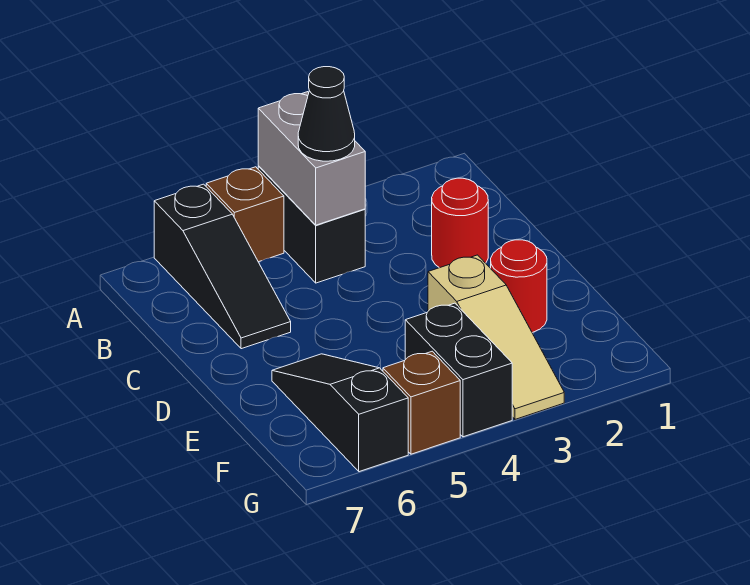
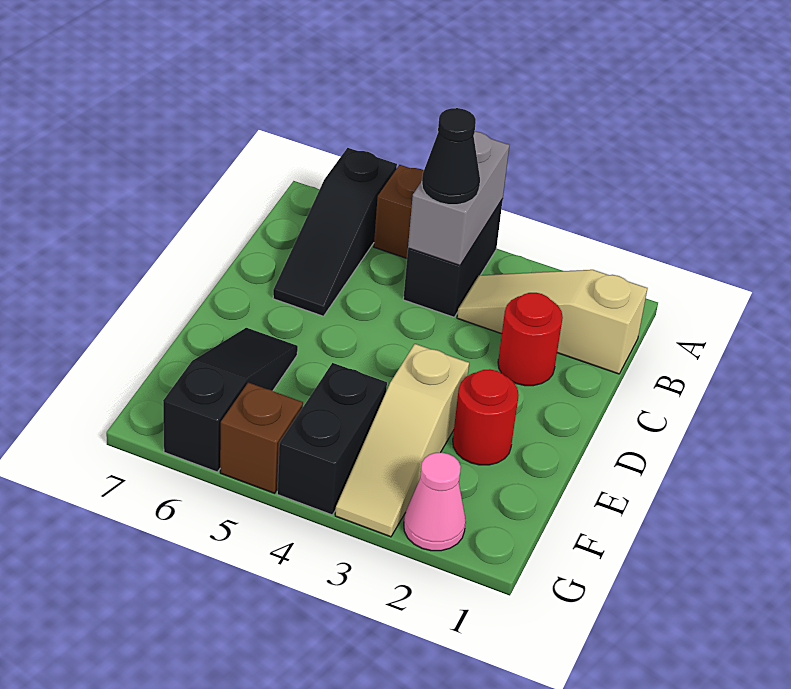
none -> tan 1x3 slope [457,270,647,374]
none -> pink 1x1 cone [404,452,466,551]

